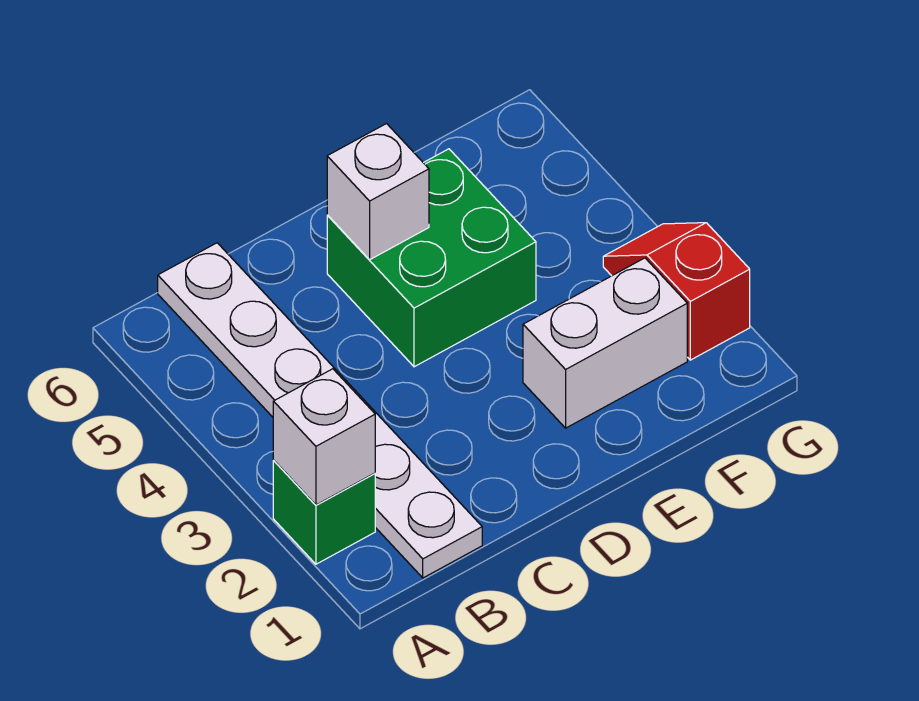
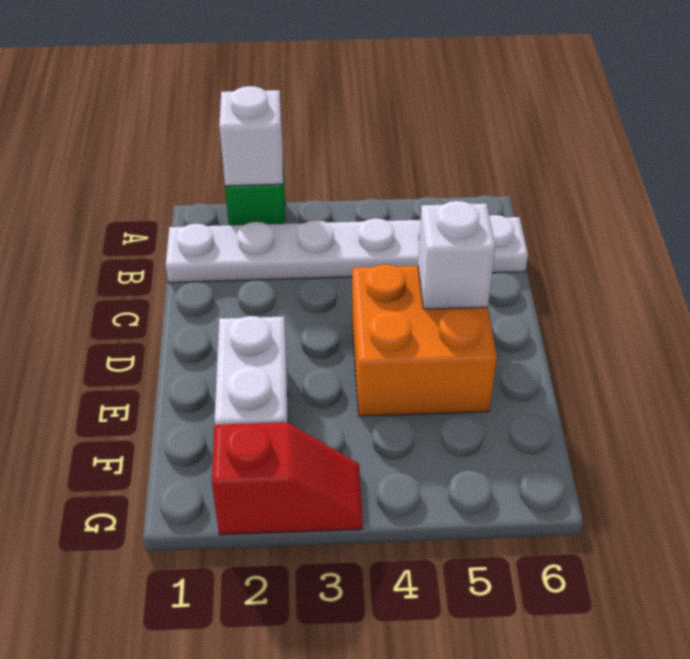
green 2x2 brick [327,149,536,367] -> orange 2x2 brick [352,264,497,416]

